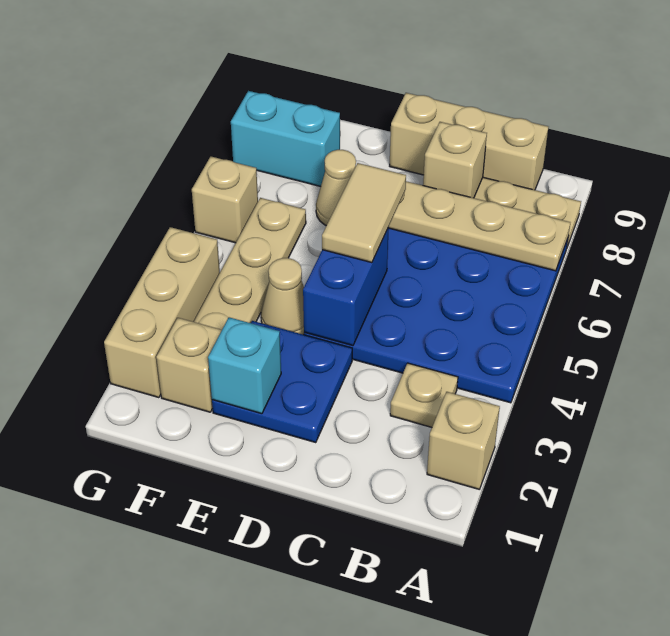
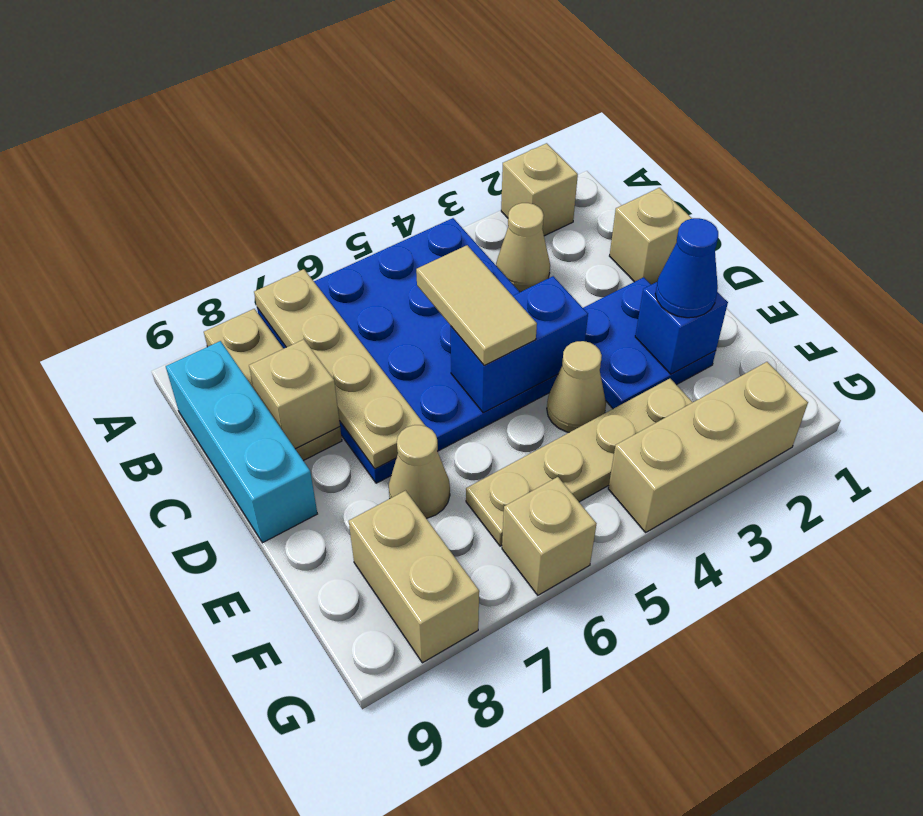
tan 1x1 plate [390,363,458,427] -> tan 1x1 cone [496,203,550,292]
tan 1x3 brick [390,93,548,190] -> cyan 1x3 brick [166,341,317,543]
tan 1x2 tile [322,163,406,263] -> tan 1x2 tile turned to [416,245,537,365]
cyan 1x1 brick [208,317,281,414] -> blue 1x1 brick [635,282,728,374]
none -> blue 1x1 cone [655,218,718,318]
tan 1x1 brick [156,318,222,412] -> tan 1x1 brick moved to [610,188,692,285]
cyan 1x2 brick [231,91,340,187] -> tan 1x2 brick [349,491,479,663]

